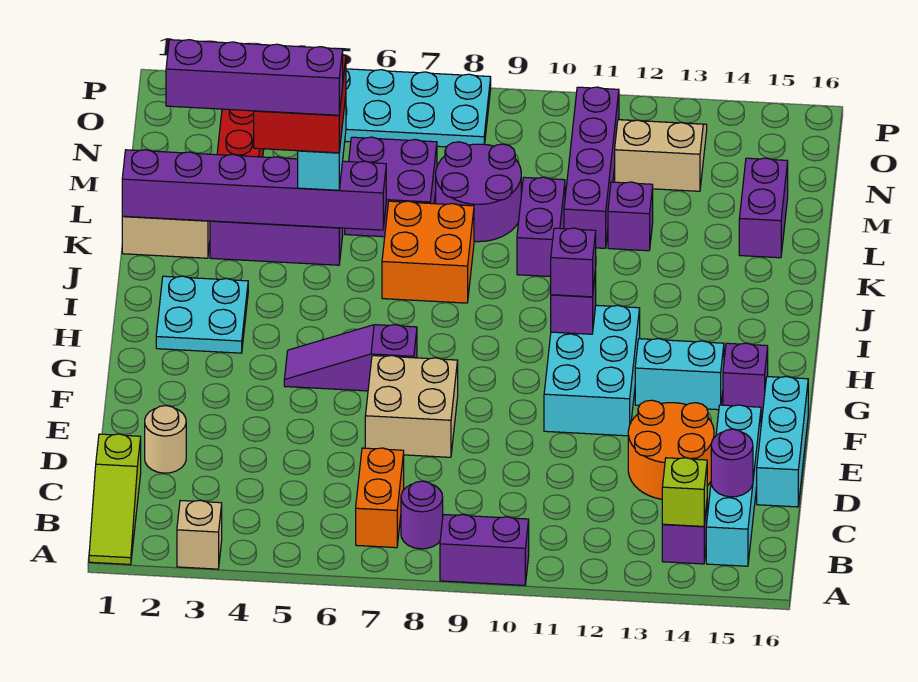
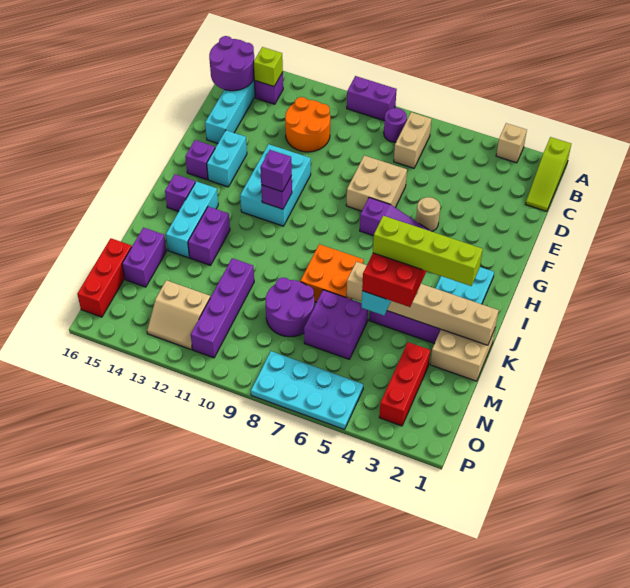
lime 1x3 slope [89,434,141,564] -> lime 1x3 slope turned to [526,137,571,211]
orange 1x2 brick [356,448,404,548] -> tan 1x2 brick [394,112,431,168]
purple 1x1 round brick [711,429,753,497] -> purple 2x2 round brick [209,36,254,91]
tan 1x1 round brick [145,406,186,473] -> tan 1x1 round brick moved to [416,197,440,232]
orange 2x2 round brick [628,400,714,499] -> orange 2x2 round brick moved to [285,97,330,152]
cyan 1x3 brick [757,376,808,507] -> cyan 1x3 brick moved to [166,181,218,258]
cyan 1x2 brick [635,339,724,410] -> cyan 1x2 brick turned to [207,130,247,187]
purple 1x6 brick [122,150,386,230] -> tan 1x6 brick [347,262,499,345]
purple 1x4 brick [166,40,343,115] -> lime 1x4 brick [373,216,483,286]
purple 1x2 brick [517,177,565,277] -> purple 1x2 brick moved to [188,207,230,265]
purple 1x1 brick [608,182,653,251] -> purple 1x1 brick moved to [165,174,195,212]
none -> red 1x3 brick [77,238,132,317]

